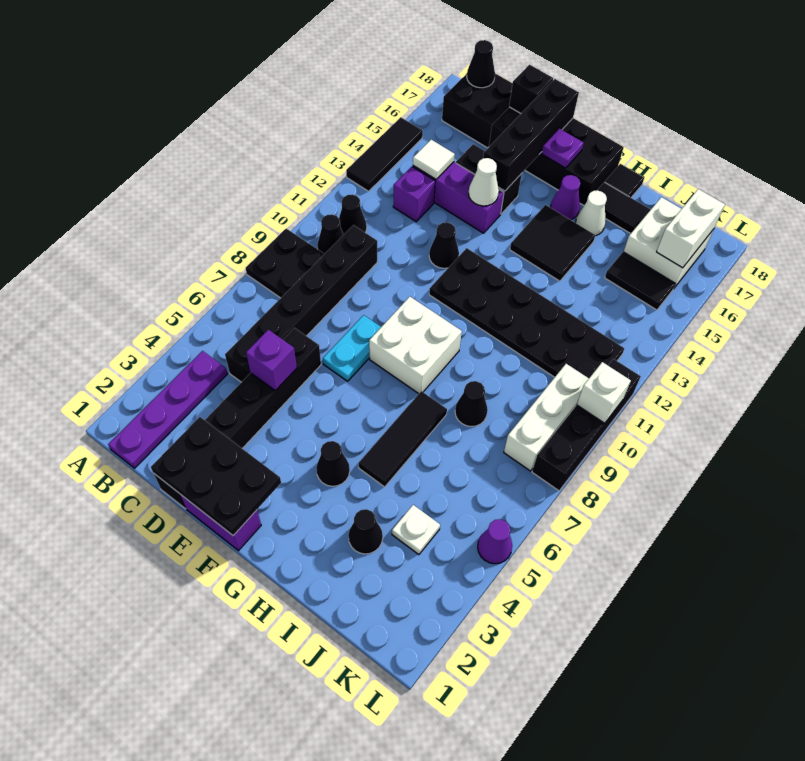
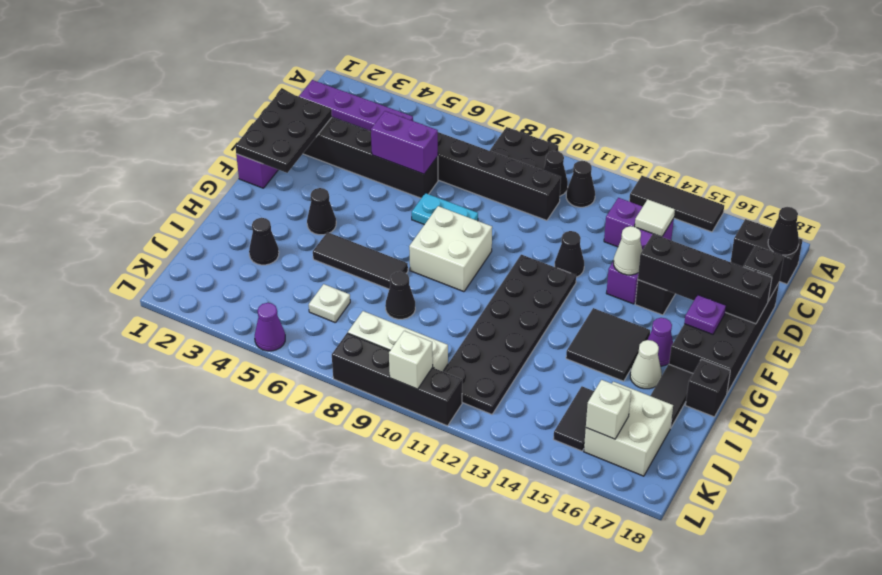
black 2x2 brick [442,73,513,148] -> black 1x2 brick [731,219,802,284]
purple 1x1 brick [246,330,297,391] -> purple 1x2 brick [371,111,438,174]
black 1x1 tile [605,164,644,197] -> black 1x1 brick [686,359,730,417]
white 1x1 plate [392,505,440,555] -> white 1x1 plate moved to [309,284,350,322]
white 1x2 brick [657,189,725,268] -> white 1x1 brick [586,380,631,439]

